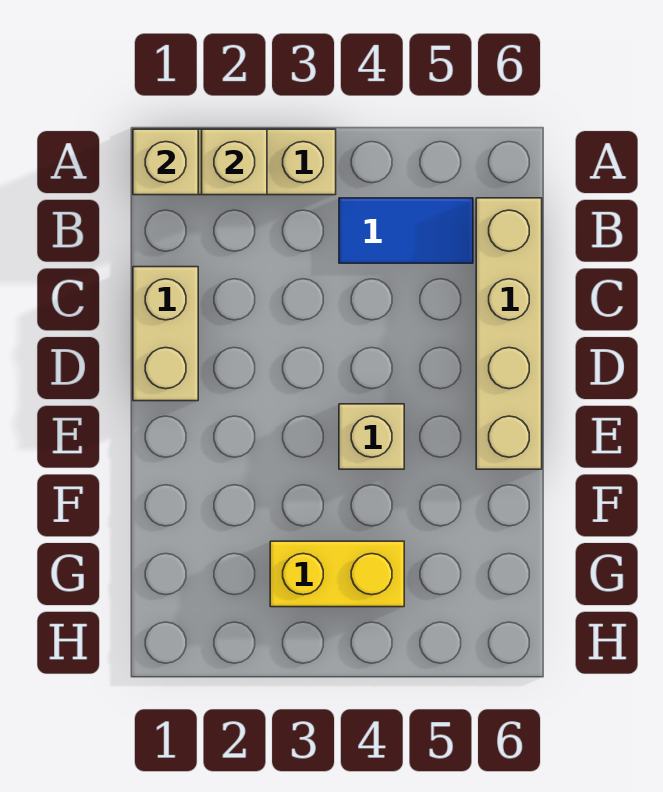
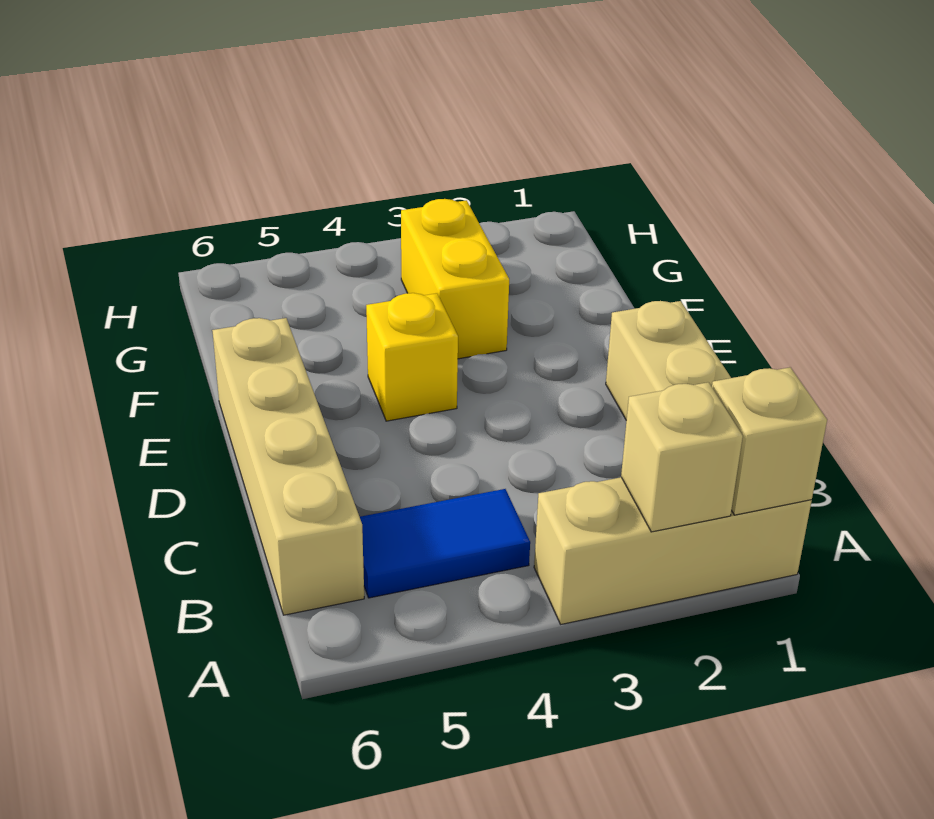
tan 1x1 brick [339,404,404,469] -> yellow 1x1 brick [366,293,458,421]
yellow 1x2 brick [270,541,404,607] -> yellow 1x2 brick turned to [401,199,509,359]

